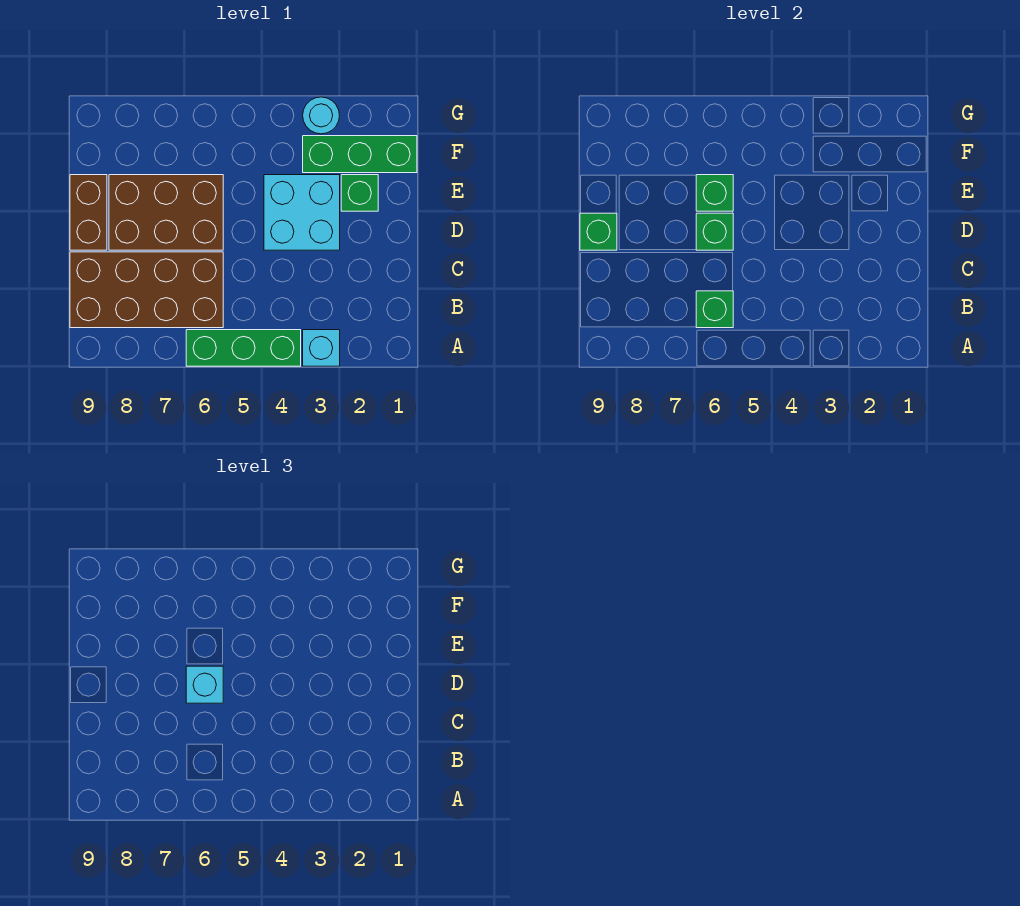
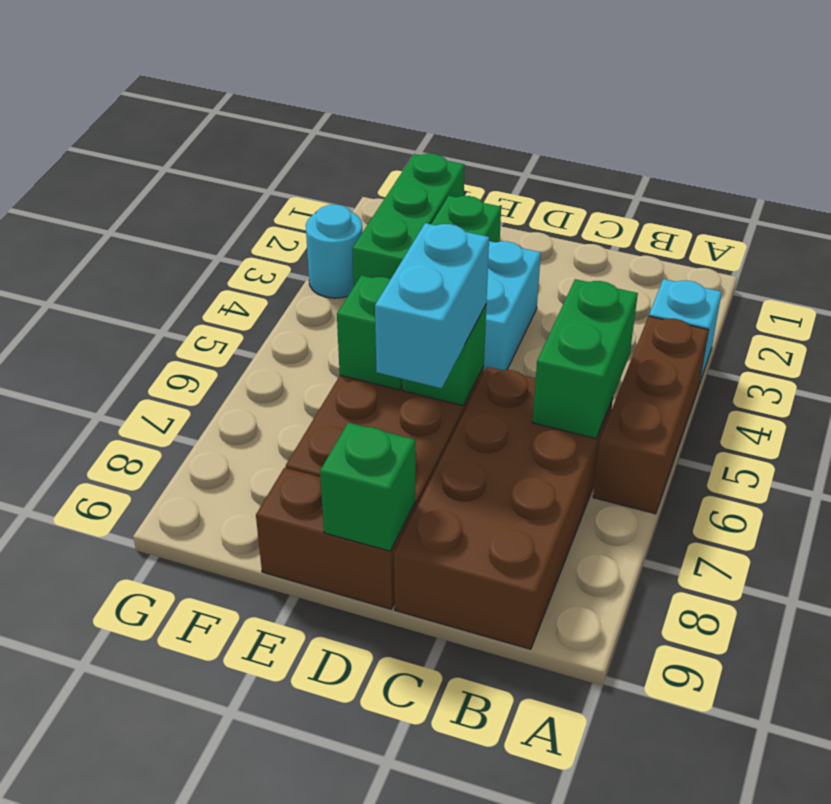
green 1x3 brick [186,330,301,366] -> brown 1x3 brick [593,316,709,514]
green 1x1 brick [696,291,733,328] -> green 1x2 brick [532,279,638,439]
cyan 1x1 brick [186,666,223,703] -> cyan 1x2 brick [375,223,489,388]

